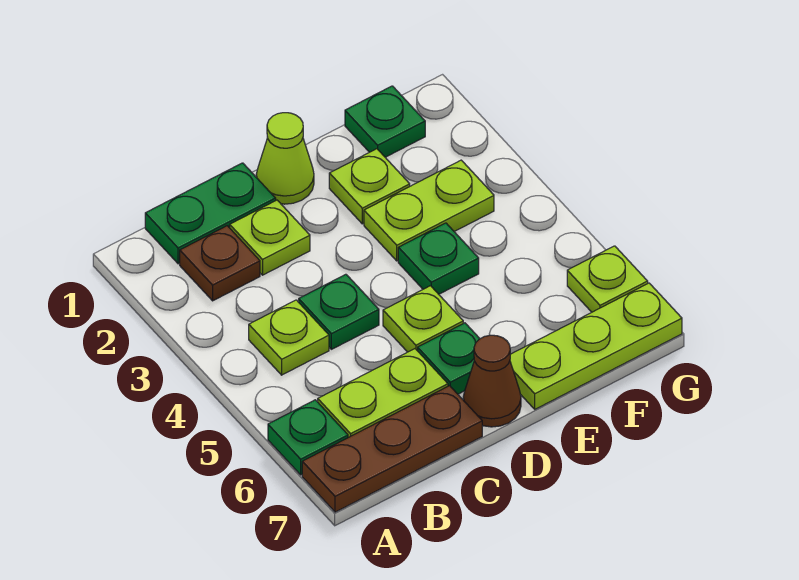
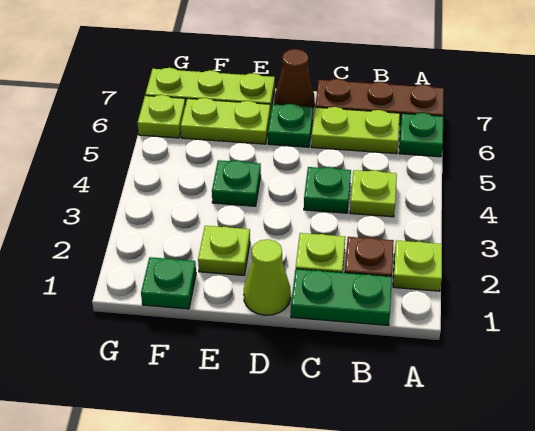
lime 1x1 plate [383,286,463,352] -> lime 1x1 plate moved to [393,240,442,291]
lime 1x2 plate [364,160,494,261] -> lime 1x2 plate moved to [181,98,270,144]

